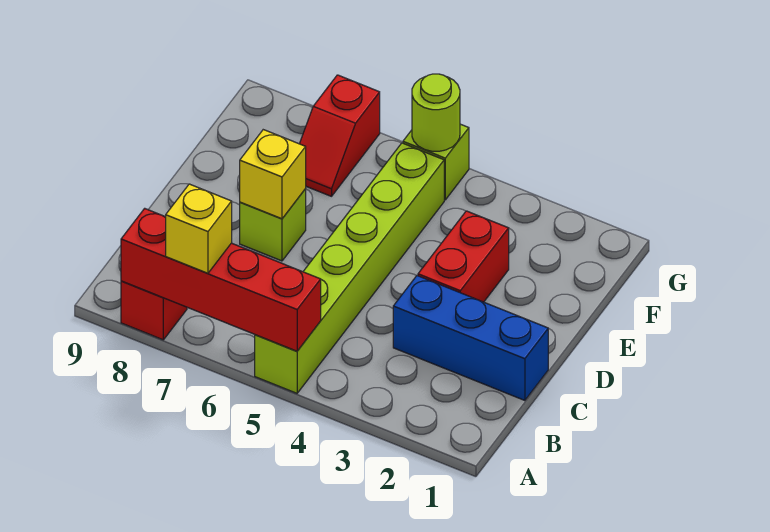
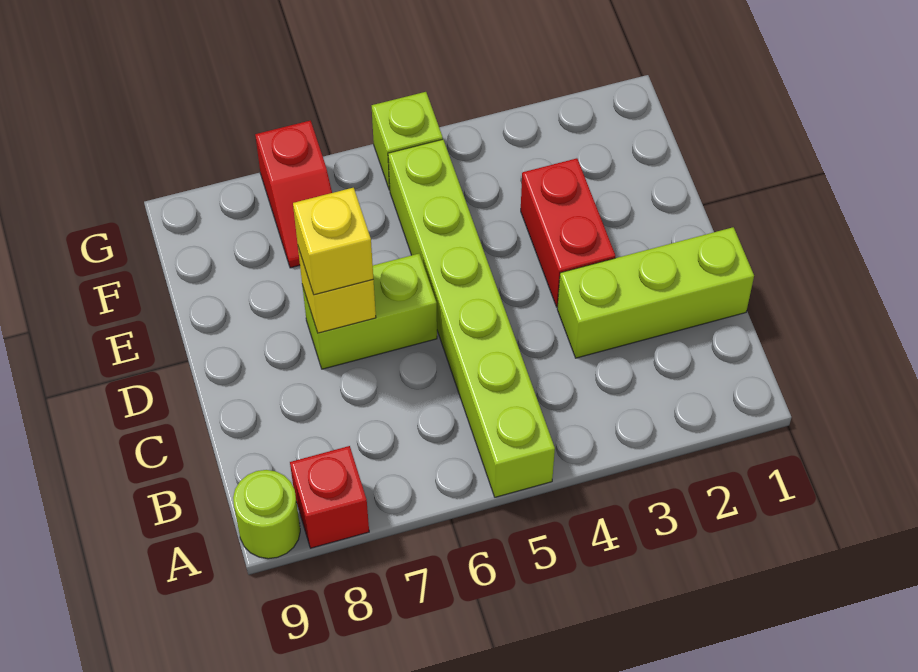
red 1x4 brick [121,208,321,351] -> none
yellow 1x1 brick [166,184,232,273] -> yellow 1x1 brick moved to [293,188,373,295]
blue 1x3 brick [393,276,548,400] -> lime 1x3 brick [557,227,754,358]
lime 1x1 brick [240,189,306,261] -> lime 1x2 brick [302,254,437,369]
lime 1x1 round brick [412,74,460,151] -> lime 1x1 round brick moved to [233,470,300,559]

